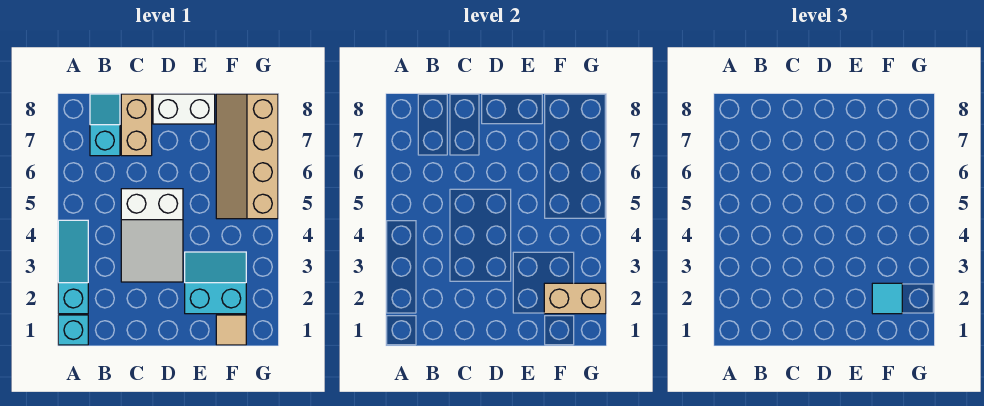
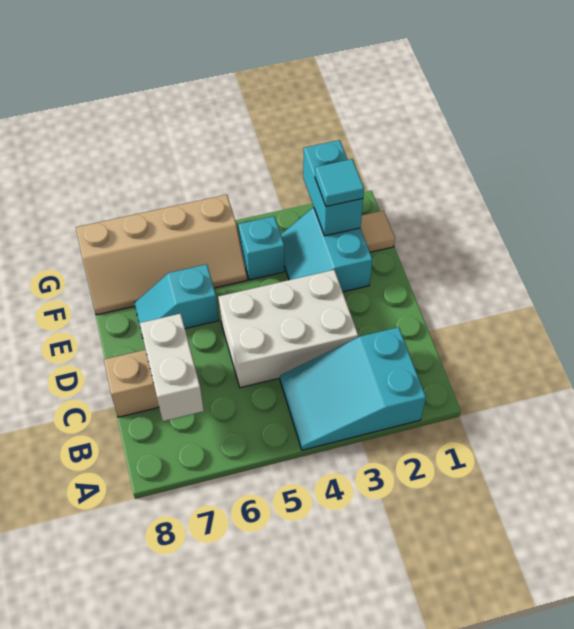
cyan 1x1 brick [58,315,88,345] -> cyan 1x1 brick moved to [238,216,284,280]
cyan 1x3 slope [58,220,88,314] -> cyan 2x3 slope [280,327,426,450]
cyan 1x2 slope [90,94,120,156] -> cyan 1x2 slope moved to [134,264,219,338]
white 2x3 slope [121,189,183,282] -> white 2x3 brick [218,270,358,388]
white 1x2 brick [153,94,215,124] -> white 1x2 brick moved to [140,314,204,421]
tan 1x2 brick [544,283,606,314] -> cyan 1x2 brick [303,140,363,236]

